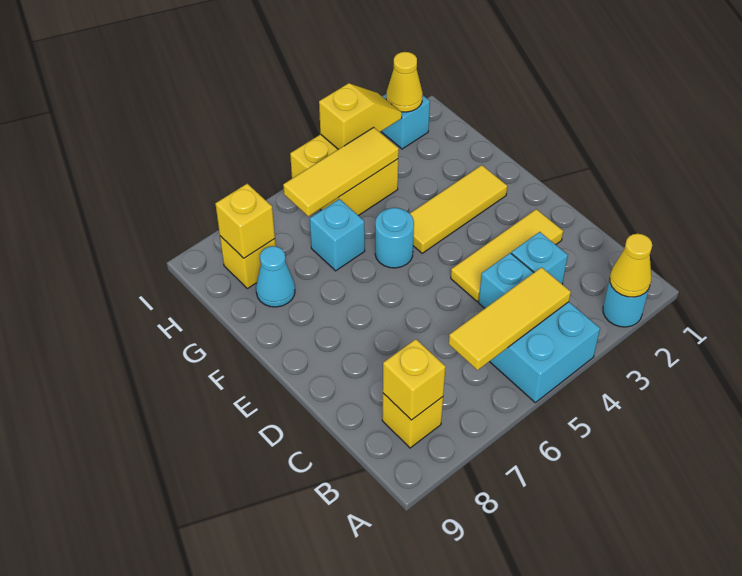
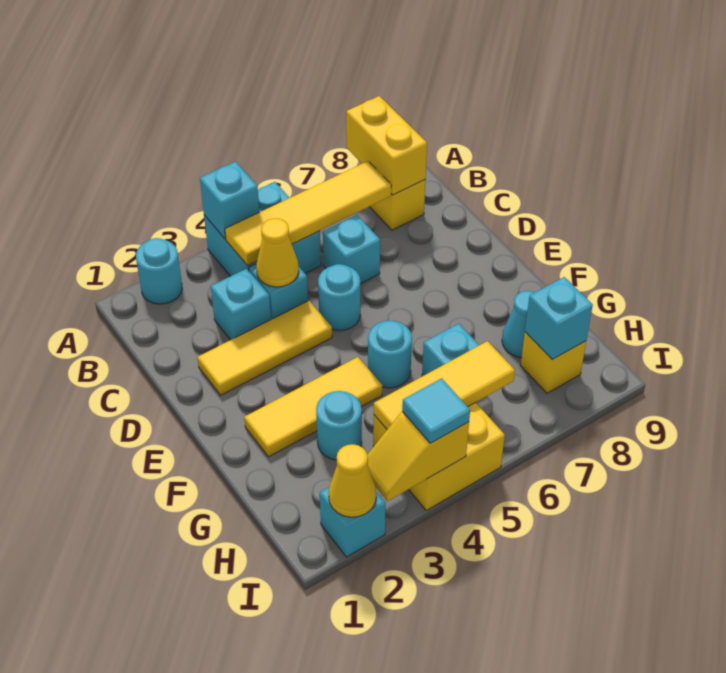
yellow 1x1 cone [610,234,652,297] -> yellow 1x1 cone moved to [256,219,299,287]
none -> cyan 1x1 brick [200,162,259,239]
yellow 1x3 tile [449,267,571,370] -> yellow 1x4 tile [225,161,391,266]
yellow 1x1 brick [383,339,446,420] -> yellow 1x2 brick [346,96,427,195]
none -> cyan 1x1 brick [323,215,380,284]
none -> cyan 1x1 round brick [318,264,360,331]
none -> cyan 1x1 round brick [316,391,362,460]
yellow 1x1 brick [215,184,275,258] -> cyan 1x1 brick [525,277,593,359]
none -> cyan 1x1 tile [402,378,470,443]

